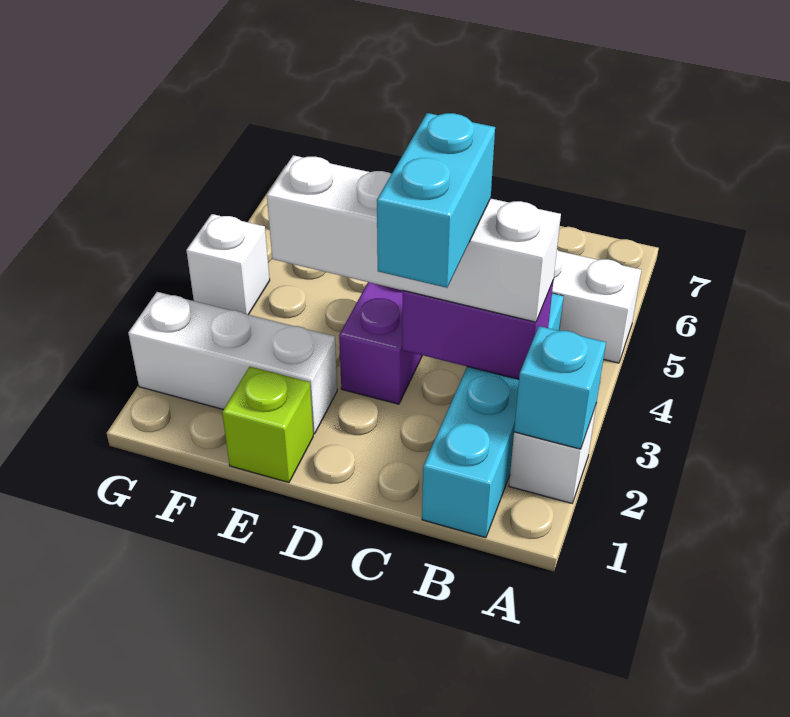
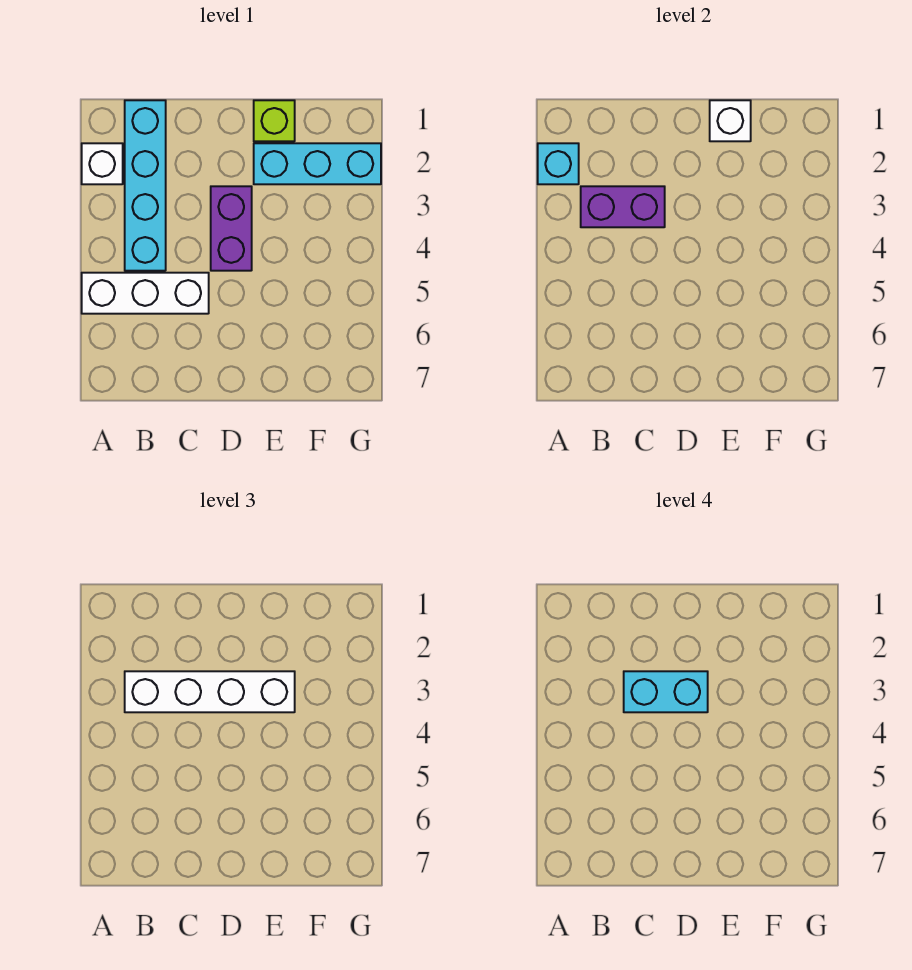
cyan 1x2 brick [377,113,495,288] -> cyan 1x2 brick turned to [624,671,708,712]
white 1x3 brick [128,292,337,434] -> cyan 1x3 brick [254,143,381,184]
white 1x1 brick [186,214,270,315] -> white 1x1 brick moved to [710,100,751,141]

